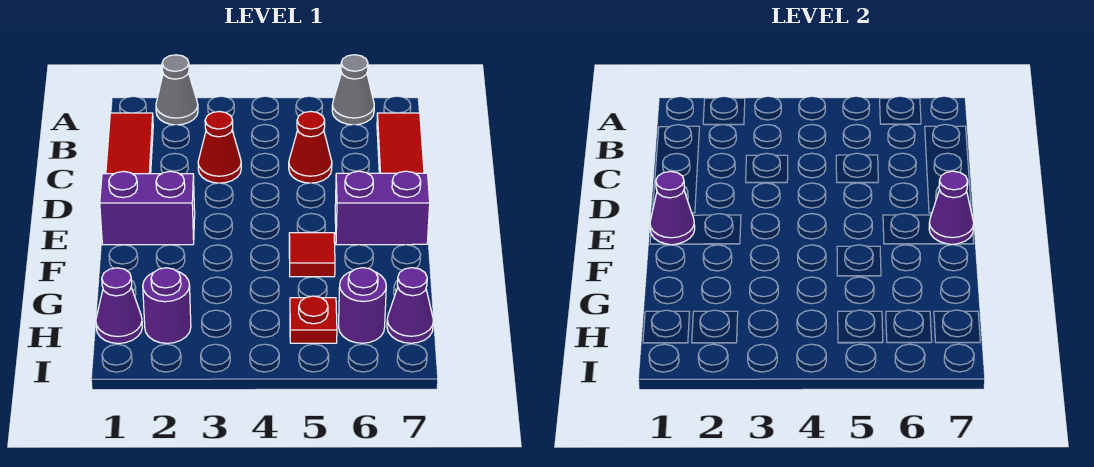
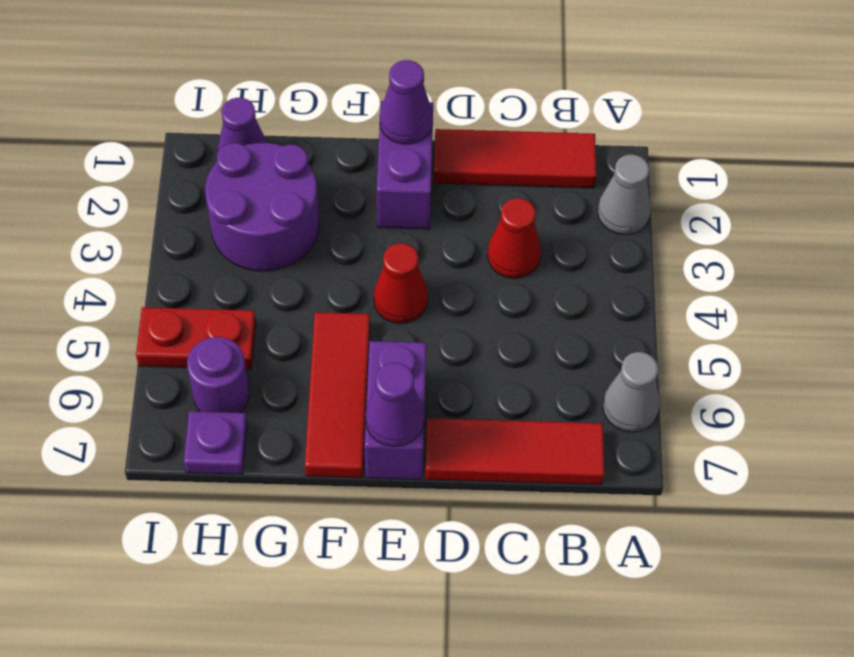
red 1x1 cone [289,111,332,183] -> red 1x1 cone moved to [374,243,428,324]
red 1x1 tile [289,233,335,277] -> red 1x3 tile [305,312,370,478]
purple 1x1 round brick [143,268,191,343] -> purple 2x2 round brick [205,143,319,271]
red 1x1 plate [290,296,337,343] -> red 1x2 plate [136,307,256,369]
purple 1x1 cone [387,268,433,343] -> purple 1x1 plate [184,411,247,474]

